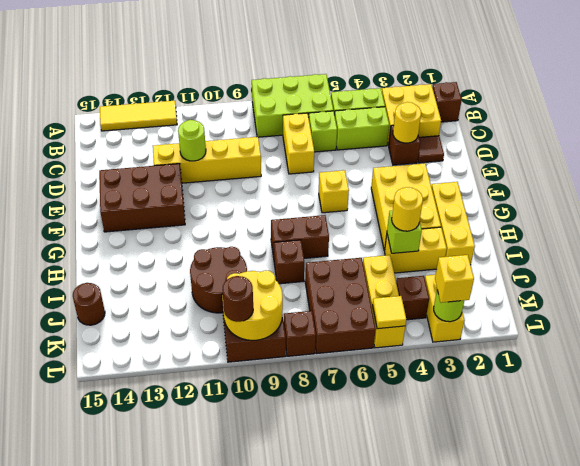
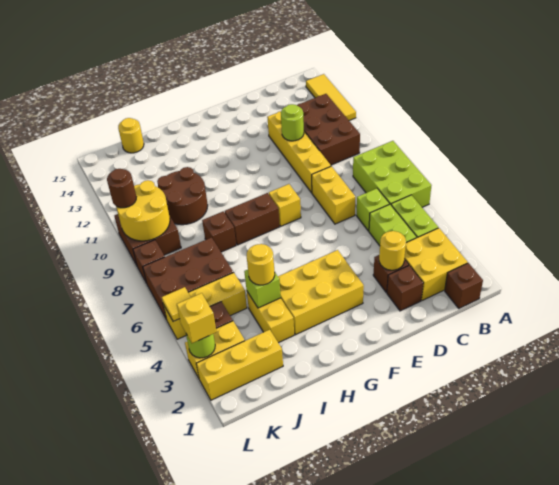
yellow 1x2 brick [283,113,314,174] -> yellow 1x2 brick turned to [312,166,355,224]
brown 1x1 tile [418,136,444,163] -> brown 1x1 brick [387,265,423,311]
brown 2x3 brick [99,164,185,232] -> brown 2x3 brick moved to [297,94,360,165]
yellow 1x1 brick [319,170,349,213] -> yellow 1x1 brick moved to [269,184,301,226]
yellow 1x3 brick [431,182,475,265] -> yellow 1x3 brick moved to [196,330,283,400]
brown 1x2 brick [271,215,329,258] -> brown 1x2 brick turned to [225,193,280,245]
brown 1x1 round brick [73,283,105,325] -> yellow 1x1 round brick [118,118,144,153]

